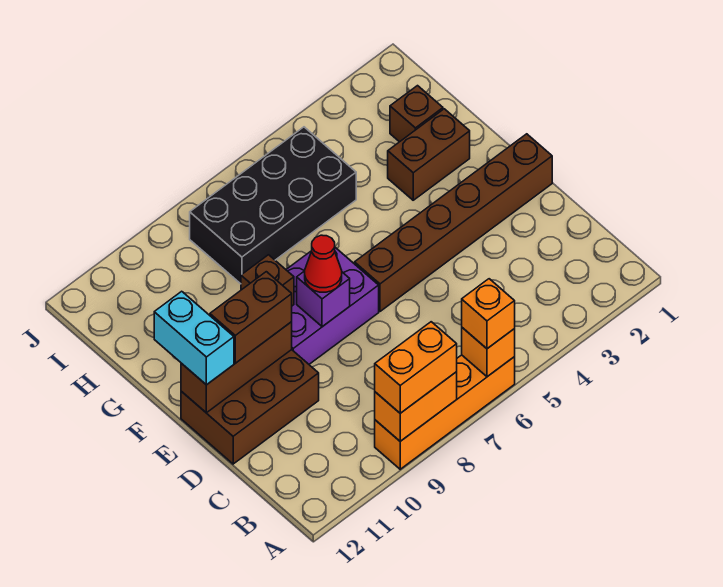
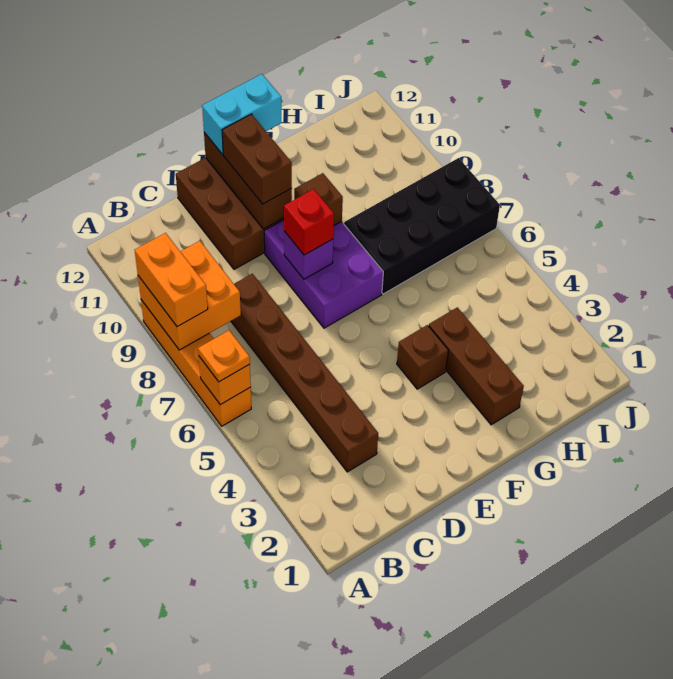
orange 1x1 brick [462,279,515,349] -> orange 1x1 plate [198,330,250,382]
orange 1x2 brick [375,372,457,441] -> orange 2x2 brick [138,241,241,350]
brown 1x6 brick [355,134,552,311] -> brown 1x6 brick moved to [231,274,378,472]
red 1x1 cone [305,235,342,292] -> red 1x1 brick [284,189,334,255]
brown 1x2 brick [388,109,470,200] -> brown 1x3 brick [429,307,524,425]
brown 1x1 brick [390,86,443,142] -> brown 1x1 brick moved to [397,325,448,389]
black 2x4 brick [190,127,356,284] -> black 2x4 brick turned to [344,158,500,294]

